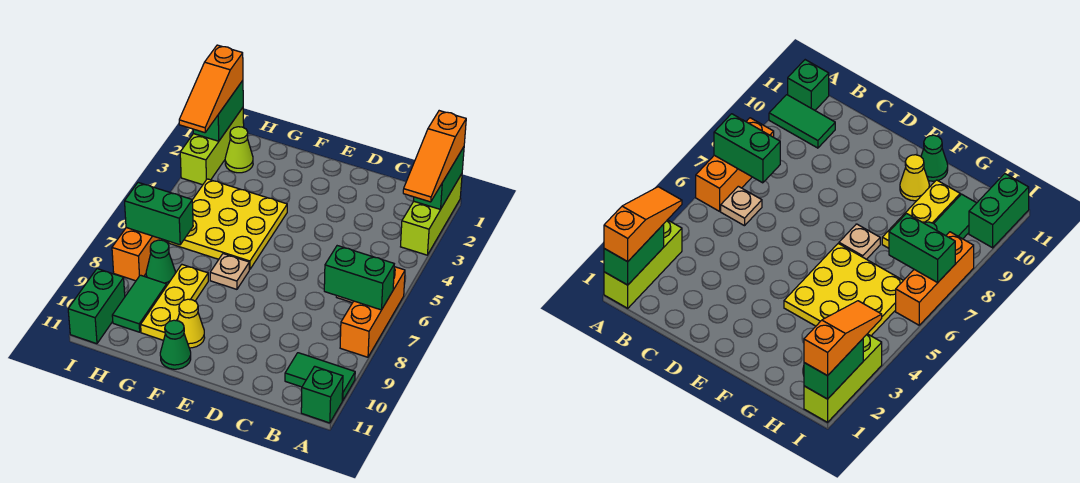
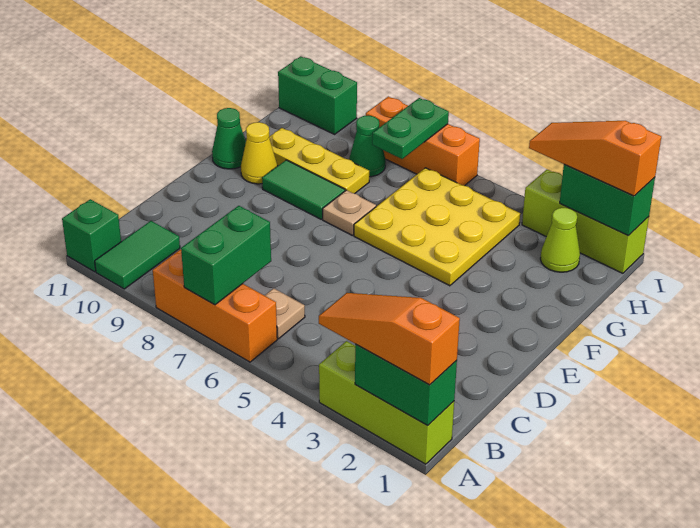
green 1x2 brick [125,183,193,245] -> green 1x2 plate [372,98,449,159]
green 1x2 tile [112,275,167,332] -> green 1x2 tile moved to [262,160,345,219]

